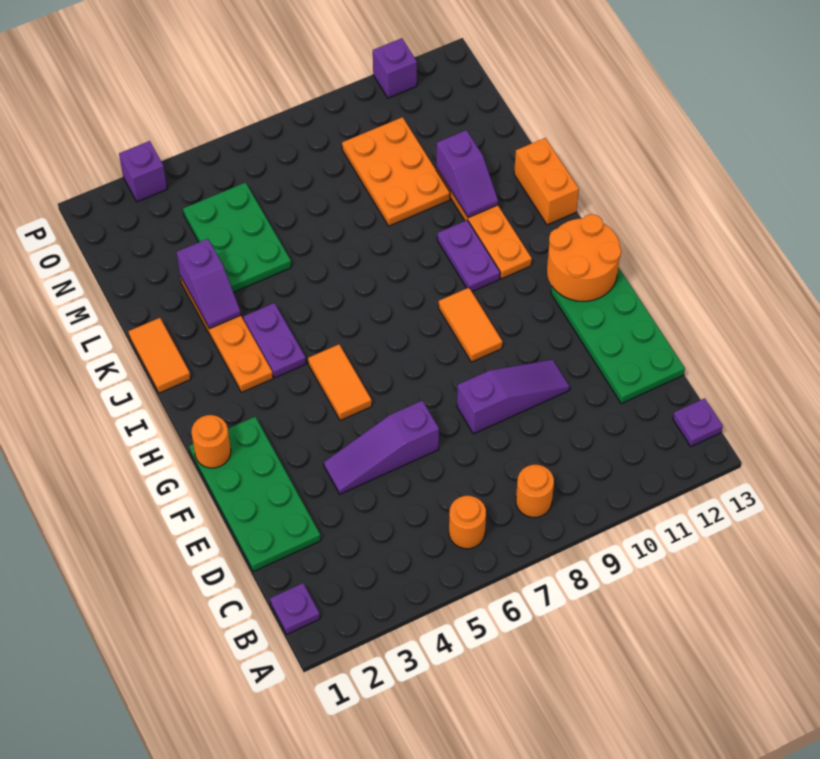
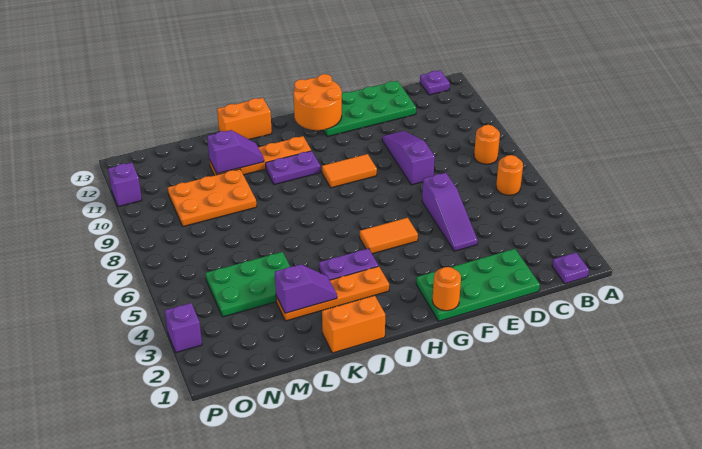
orange 1x2 tile [128,318,191,393] -> orange 1x2 brick [322,295,385,353]

